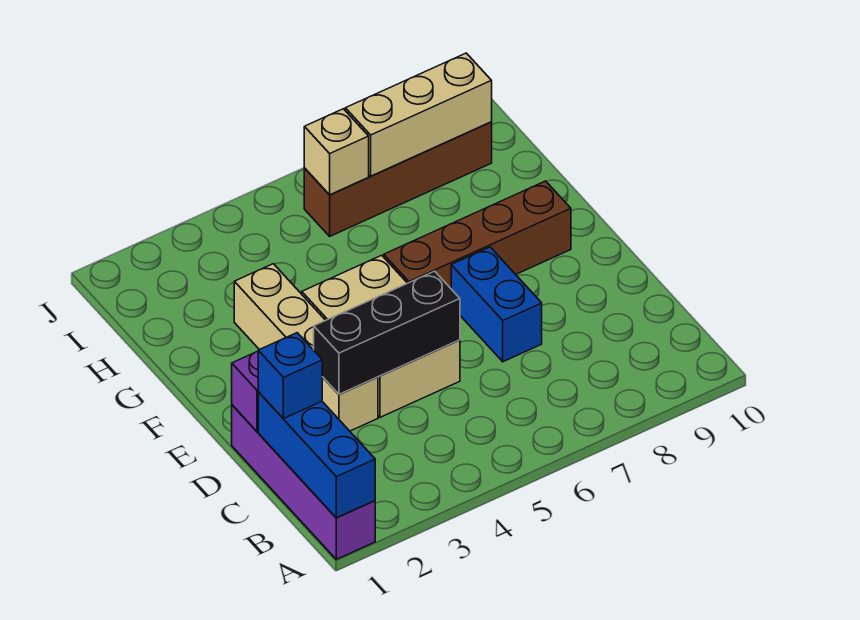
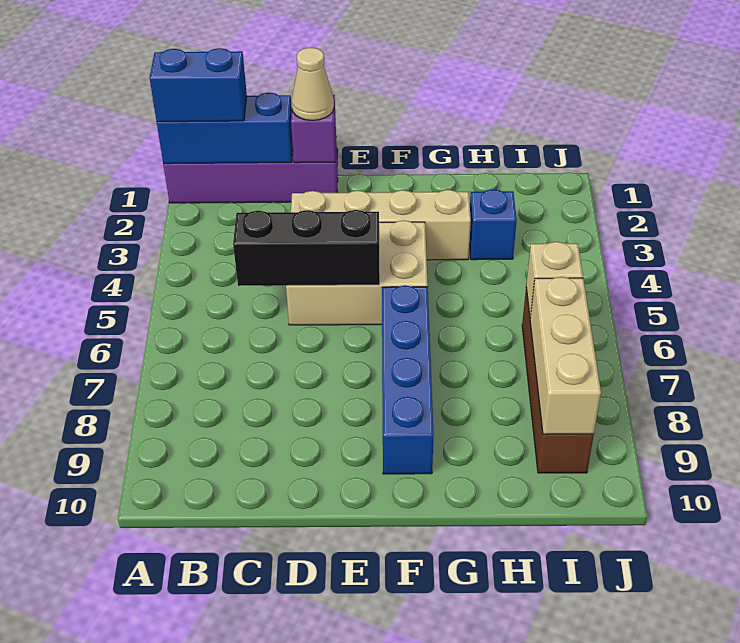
blue 1x1 brick [258,333,322,419] -> blue 1x1 brick moved to [469,189,517,260]
none -> tan 1x1 cone [291,47,334,120]
black 1x3 brick [314,271,460,394] -> black 1x3 brick turned to [233,210,380,286]
blue 1x2 brick [451,247,542,362] -> blue 1x2 brick moved to [150,48,247,122]
brown 1x4 brick [384,181,571,288] -> blue 1x4 brick [382,286,434,474]

